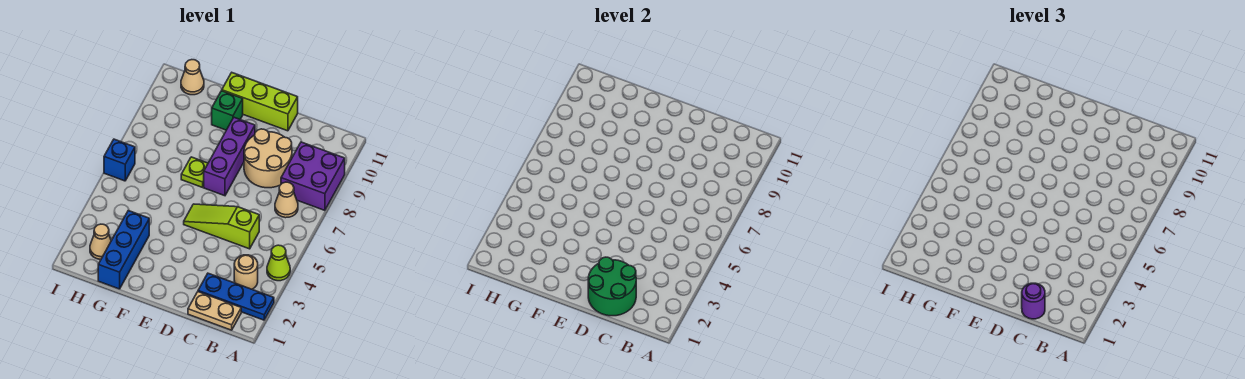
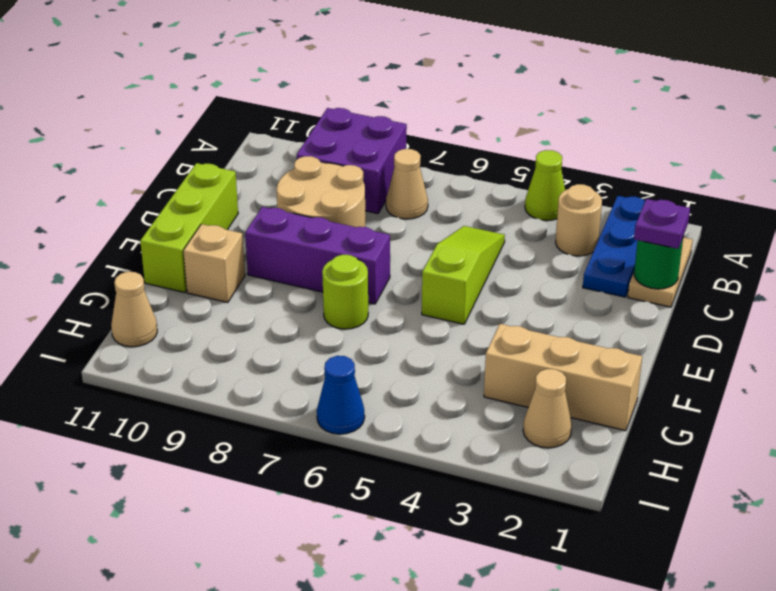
green 2x2 round brick [588,257,636,316] -> green 1x1 round brick [634,238,683,289]
purple 1x1 round brick [1022,283,1045,319] -> purple 1x1 plate [634,199,690,249]
lime 1x3 slope [184,204,259,249] -> lime 1x3 slope turned to [422,226,505,324]
lime 1x1 plate [181,157,208,187] -> lime 1x1 round brick [322,255,368,329]
green 1x1 brick [212,91,243,130] -> tan 1x1 brick [183,224,245,303]
blue 1x3 brick [98,211,149,289] -> tan 1x3 brick [484,324,642,431]
blue 1x1 brick [104,139,135,181] -> blue 1x1 cone [317,356,365,434]

